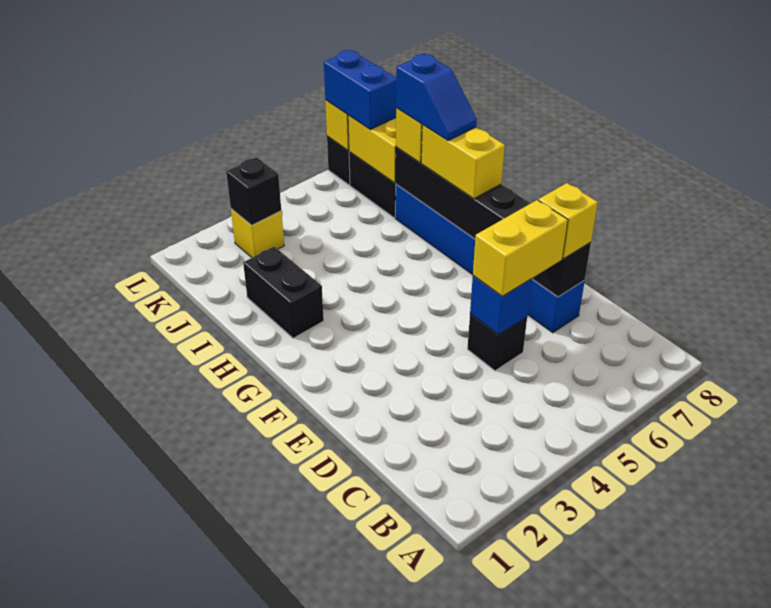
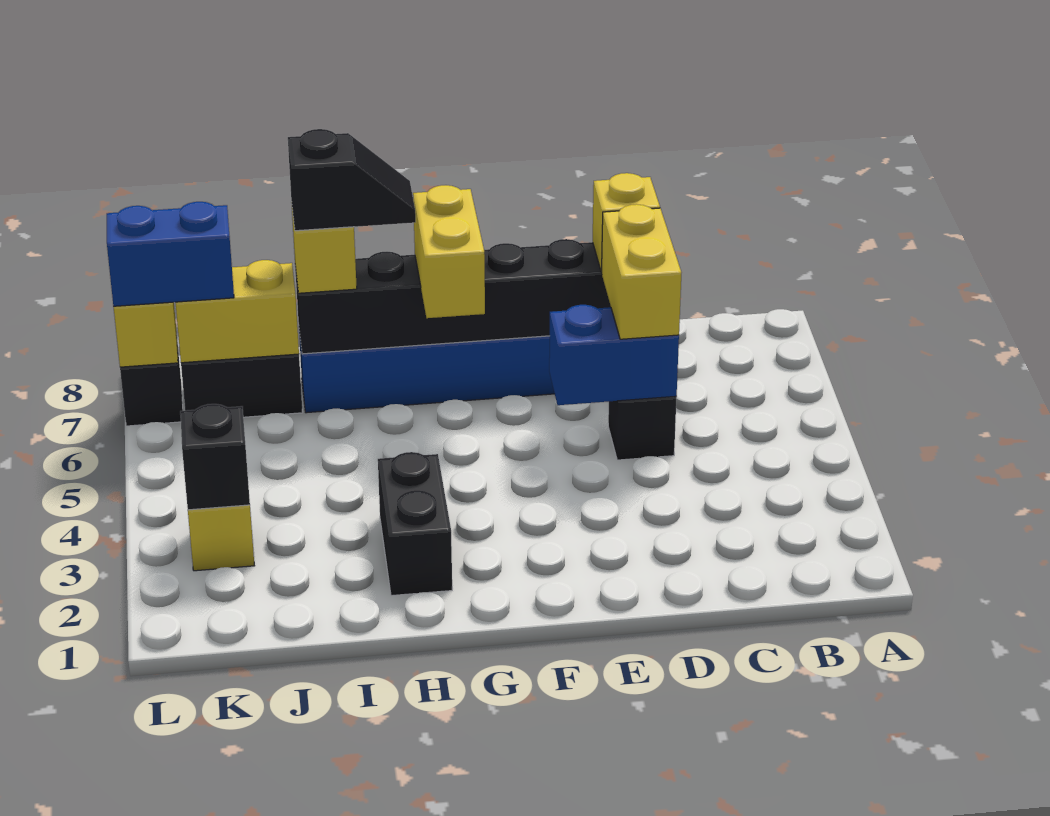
blue 1x1 brick [470,276,532,335] -> blue 1x2 brick [549,305,679,405]
yellow 1x2 brick [421,125,505,199] -> yellow 1x2 brick turned to [413,185,485,318]
black 1x2 brick [243,247,324,338] -> black 1x2 brick turned to [378,452,452,596]
blue 1x2 slope [396,54,477,141] -> black 1x2 slope [288,129,416,231]

